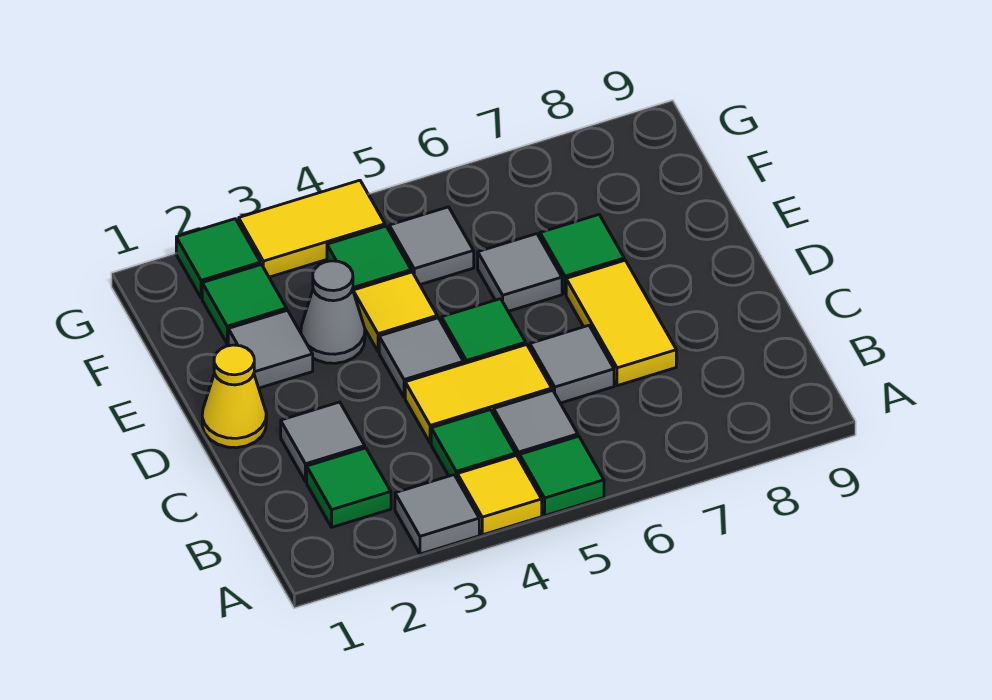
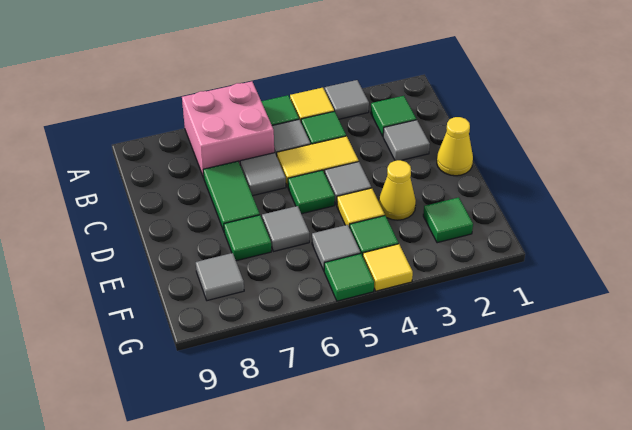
none -> pink 2x2 brick [182,81,274,178]
yellow 1x2 tile [566,260,676,386] -> green 1x2 tile [203,161,260,231]
grey 1x1 tile [228,310,313,388] -> grey 1x1 tile moved to [196,253,244,301]
grey 1x1 cone [301,261,365,363] -> yellow 1x1 cone [379,160,416,220]
green 1x1 tile [176,219,260,298] -> green 1x1 tile moved to [324,253,374,301]
yellow 1x2 tile [239,180,385,277] -> yellow 1x1 tile [363,244,413,291]

